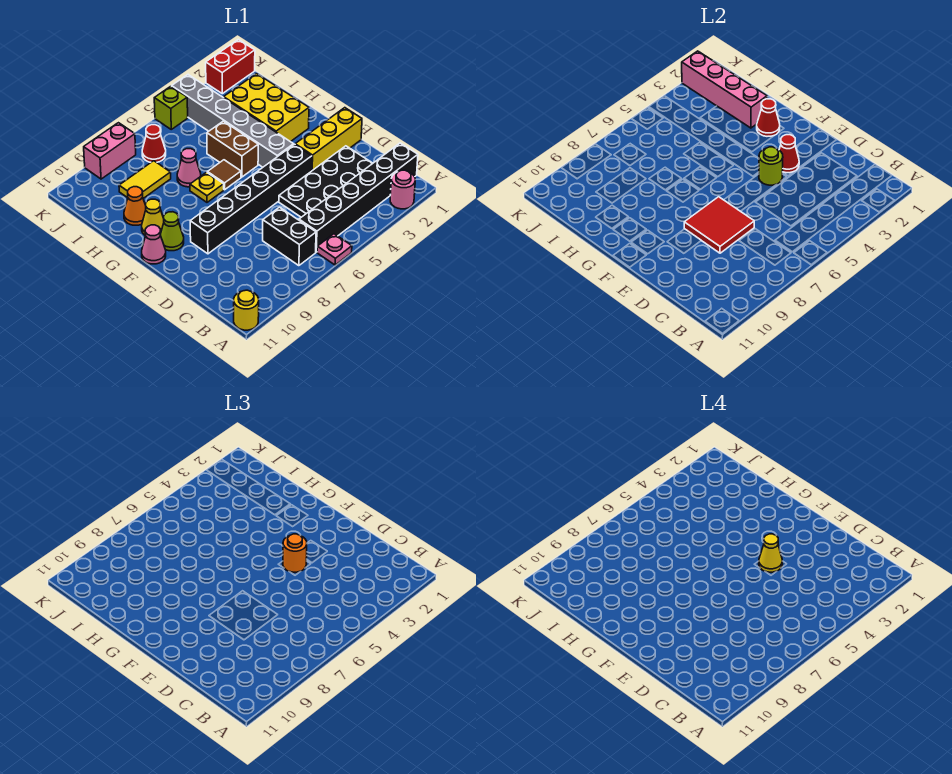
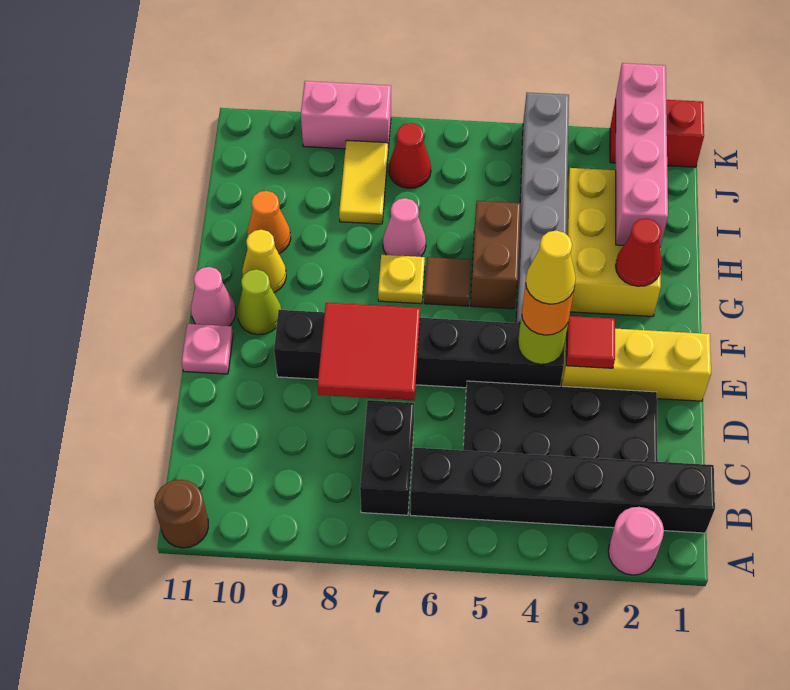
pink 1x1 plate [317,234,352,265] -> pink 1x1 plate moved to [182,324,233,374]
yellow 1x1 round brick [234,290,259,330] -> brown 1x1 round brick [154,480,208,548]
red 1x1 cone [779,135,799,173] -> red 1x1 tile [566,316,615,368]
yellow 1x2 tile [119,161,171,198] -> yellow 1x2 tile turned to [339,140,388,224]
lime 1x1 brick [154,86,188,129] -> none

